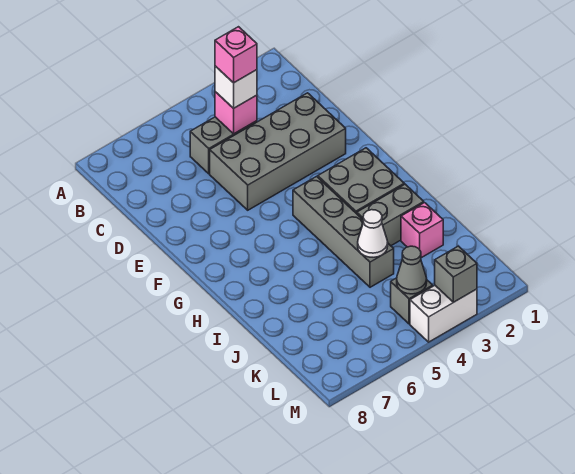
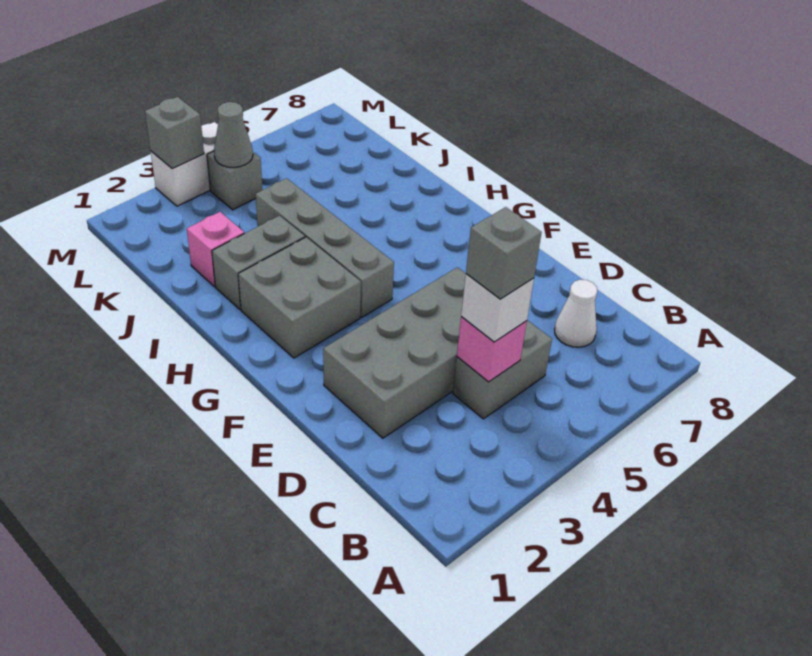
pink 1x1 brick [215,27,257,83] -> grey 1x1 brick [466,207,542,299]
white 1x1 cone [358,210,388,257] -> white 1x1 cone moved to [555,280,597,347]

